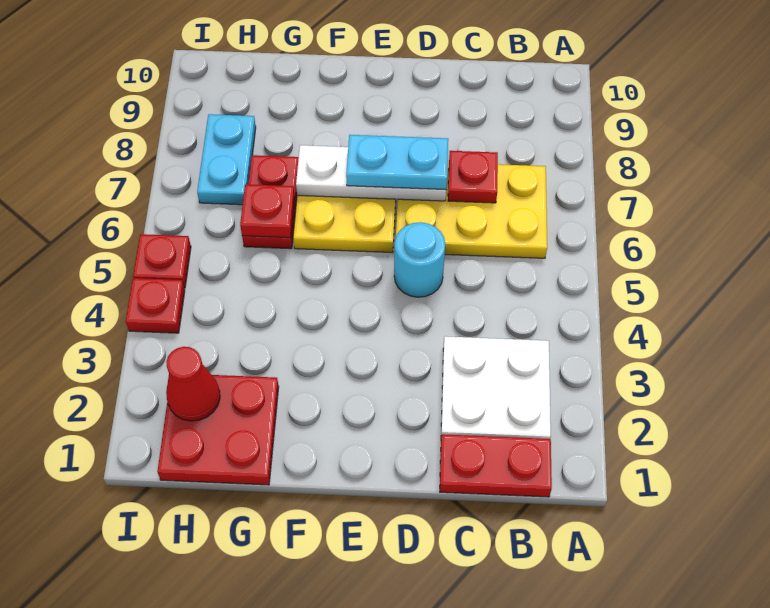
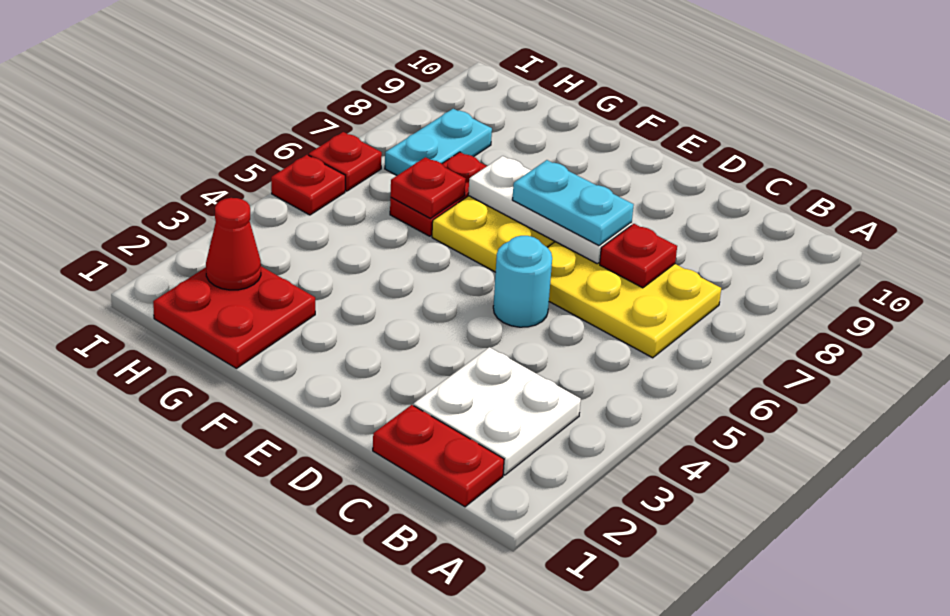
red 1x1 plate [126,278,185,333] -> red 1x1 plate moved to [309,132,382,191]

